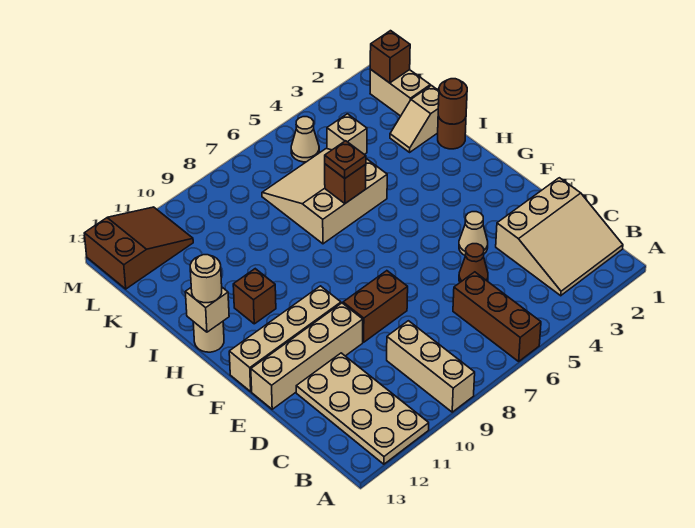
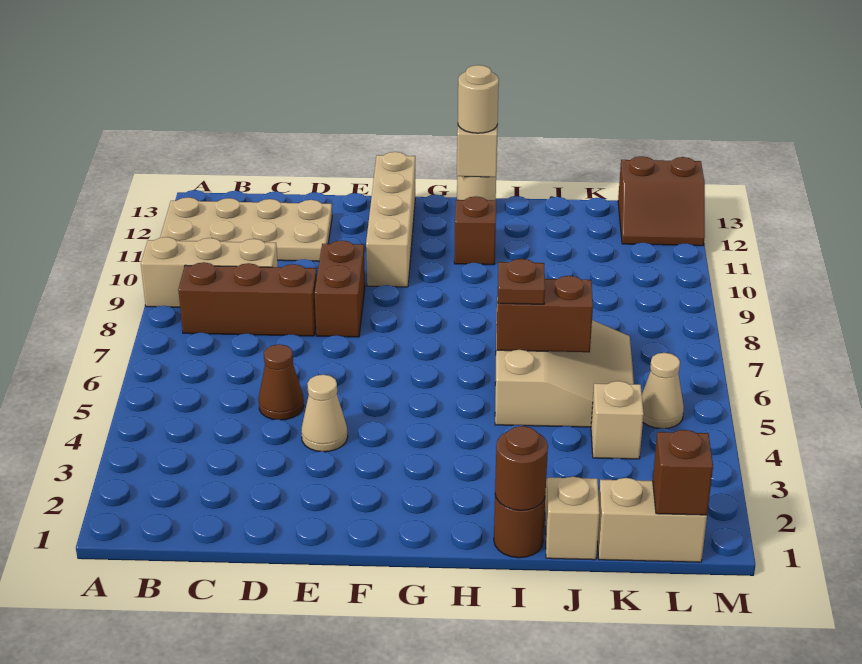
brown 1x3 brick [453,272,541,361] -> brown 1x3 brick moved to [178,262,317,336]
tan 3x3 slope [496,178,623,296] -> none
tan 1x4 brick [251,303,363,409] -> none
brown 1x1 brick [325,164,366,204] -> brown 1x2 brick [497,276,593,352]
brown 2x3 slope [84,207,193,289] -> brown 2x2 slope [618,156,705,246]

